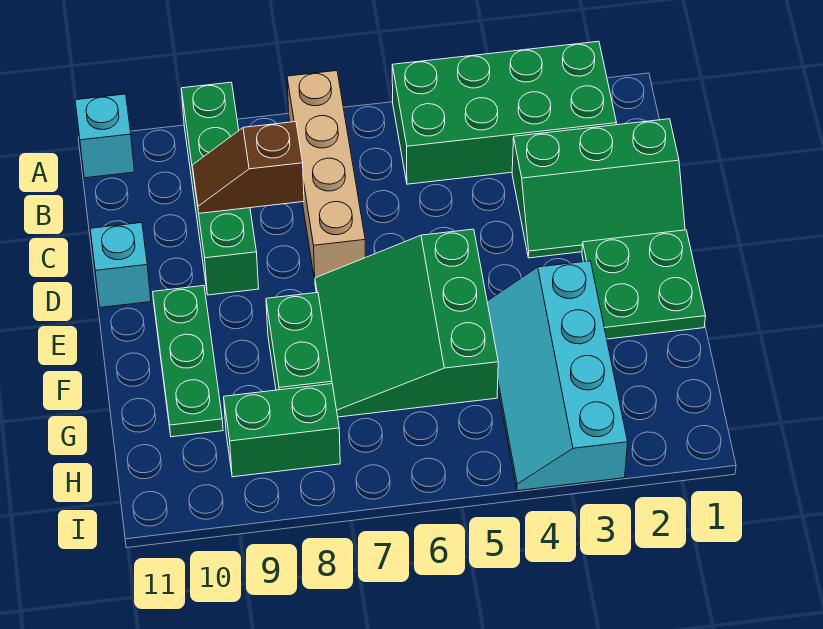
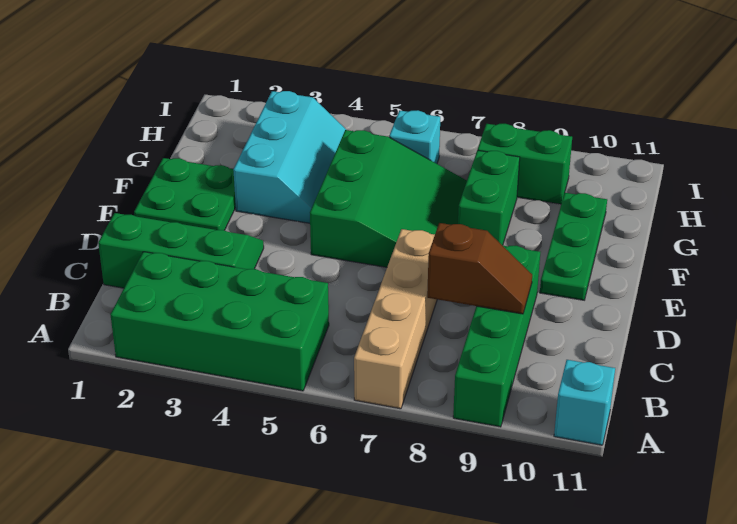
cyan 1x1 brick [90,223,151,307] -> cyan 1x1 brick moved to [389,110,440,164]
cyan 2x4 slope [487,261,628,491] -> cyan 2x3 slope [233,91,346,223]

